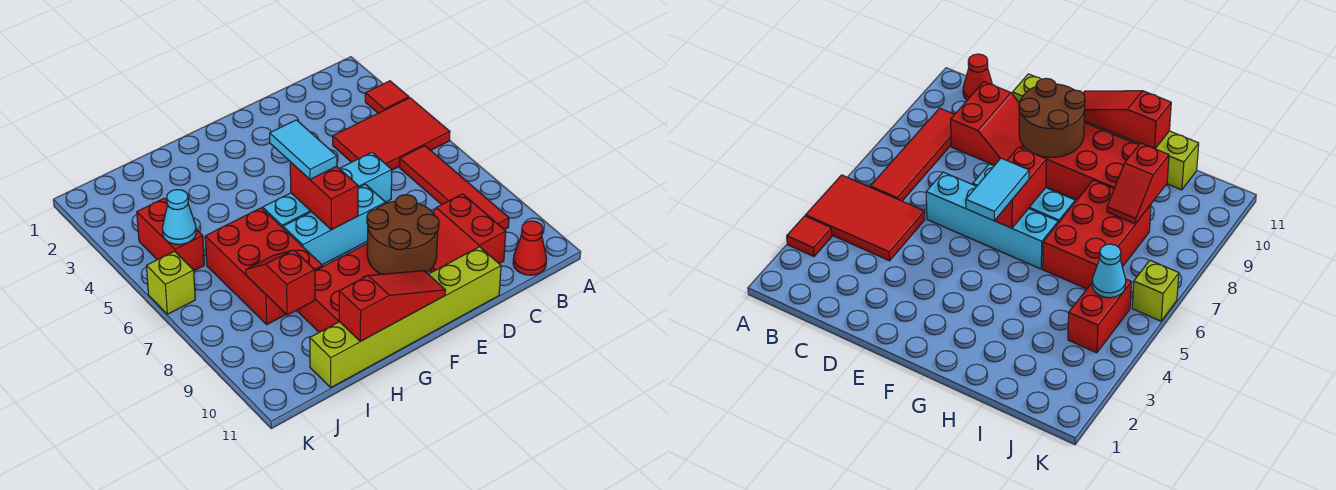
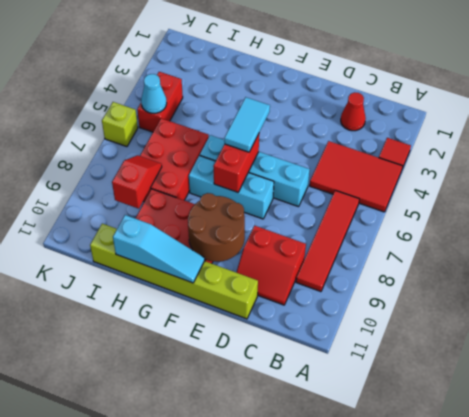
red 1x1 cone [513,221,547,275] -> red 1x1 cone moved to [341,92,366,131]
red 2x2 slope [430,194,506,272] -> red 2x2 slope turned to [236,226,306,305]
red 1x3 slope [339,271,446,341] -> cyan 1x3 slope [113,215,205,283]

